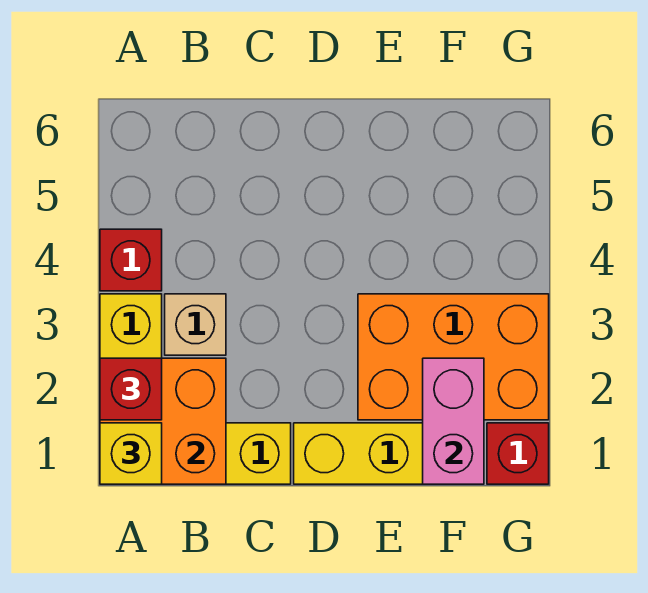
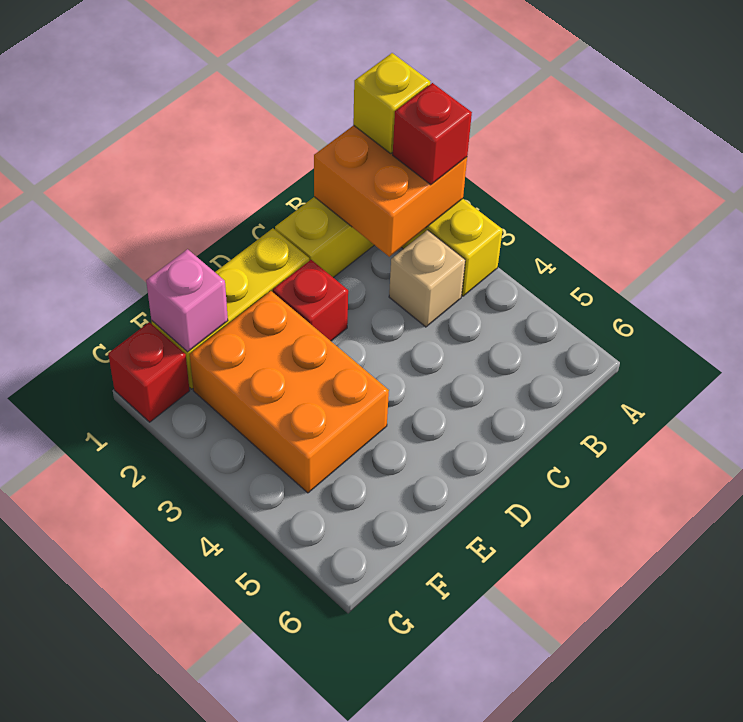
red 1x1 brick [100,229,162,291] -> red 1x1 brick moved to [273,260,348,341]
orange 2x3 brick [358,294,549,420] -> orange 2x3 brick turned to [190,291,389,493]
pink 1x2 brick [423,358,484,484] -> pink 1x1 brick [146,249,228,352]

